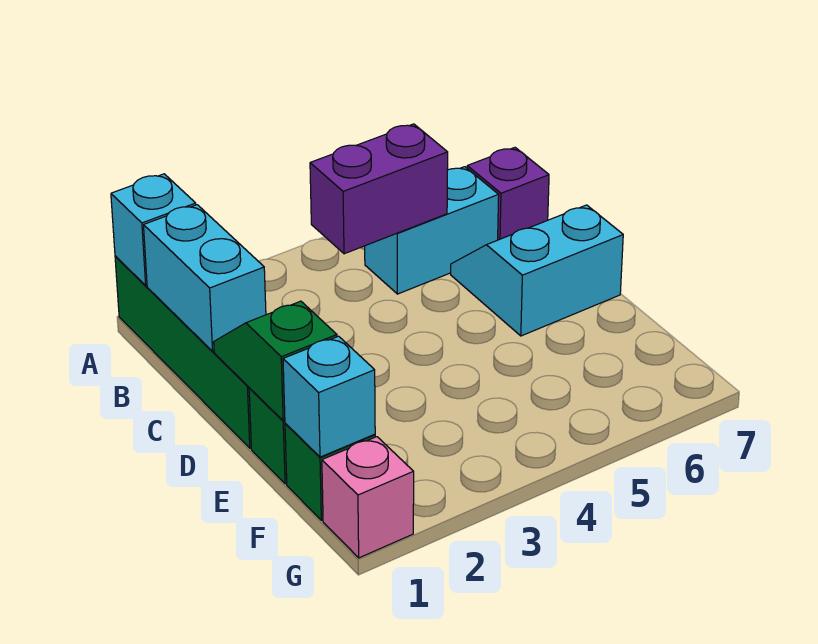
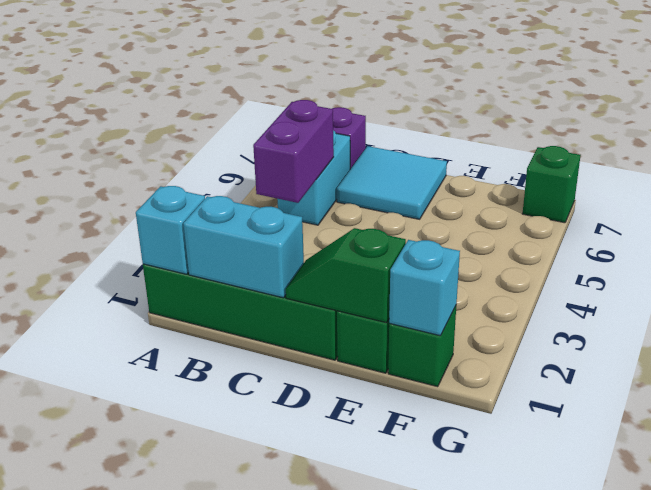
cyan 2x2 slope [451,205,623,336] -> cyan 2x2 tile [337,146,447,219]
pink 1x1 brick [322,437,414,558] -> none
none -> green 1x1 brick [523,146,581,223]

